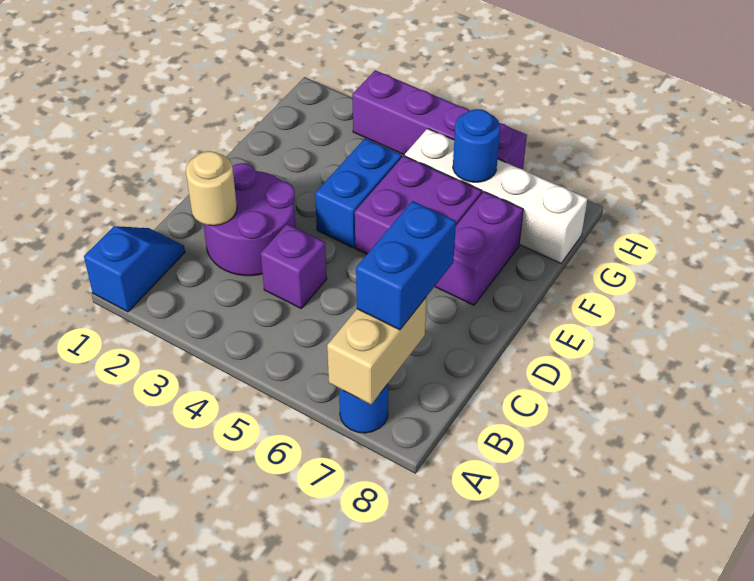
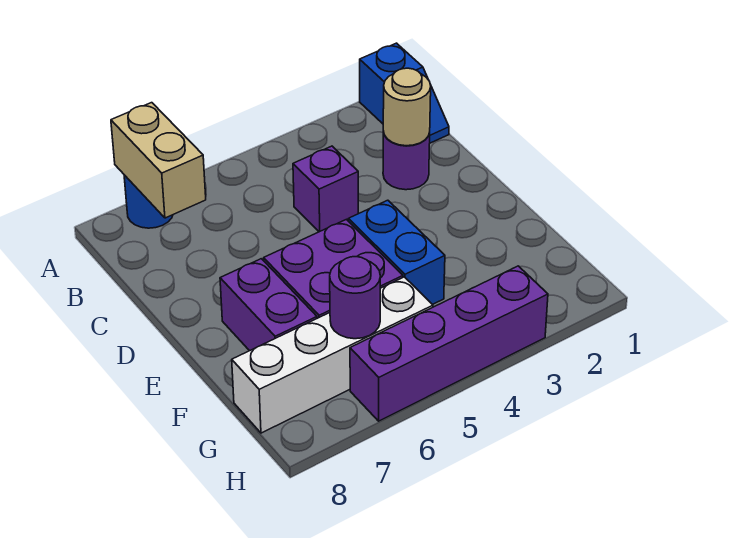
blue 1x2 brick [356,201,456,330] -> none
purple 2x2 round brick [203,163,296,276] -> purple 1x1 round brick [383,131,430,190]
blue 1x1 round brick [453,109,500,182] -> purple 1x1 round brick [330,257,380,339]

